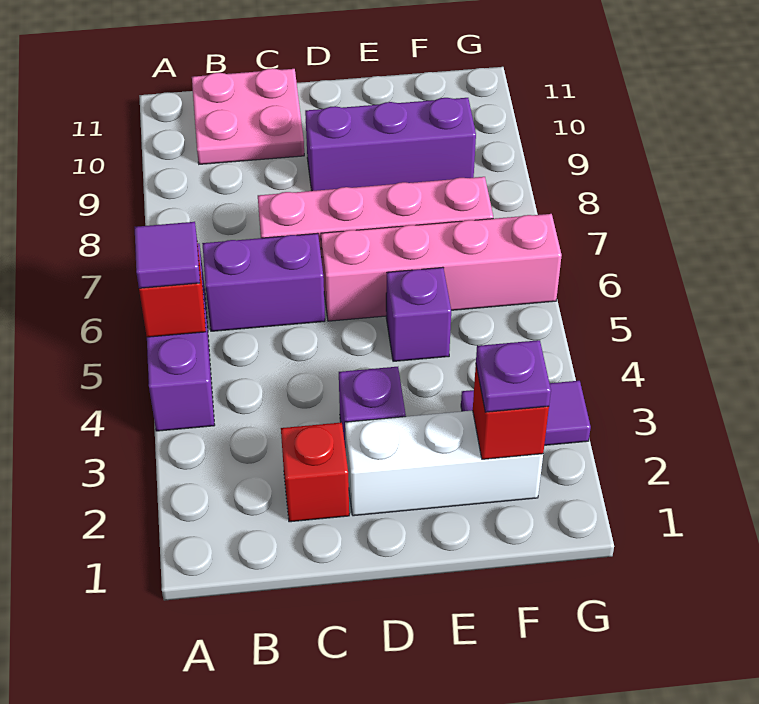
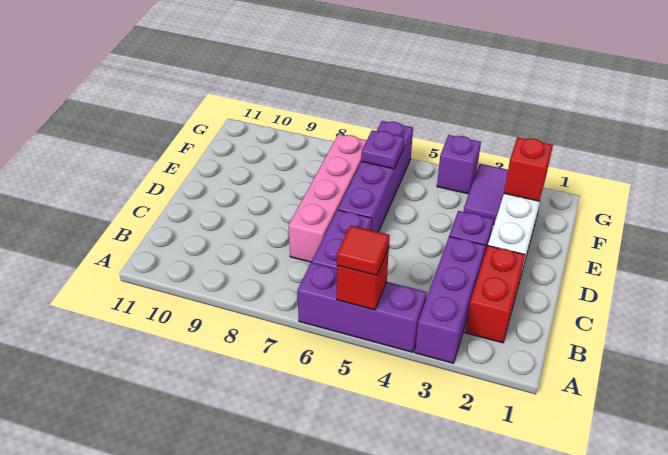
purple 1x1 tile [135,222,200,288] -> red 1x1 tile [337,226,390,275]
pink 2x2 plate [192,68,304,164] -> none
red 1x1 brick [281,422,349,522] -> red 1x2 brick [465,246,525,343]
pink 1x4 brick [321,214,562,321] -> purple 1x4 brick [338,121,413,232]
purple 1x3 brick [305,98,476,191] -> purple 1x3 brick moved to [415,236,486,363]
purple 1x1 brick [386,267,451,361] -> purple 1x1 brick moved to [437,135,481,194]
purple 1x1 plate [476,340,551,412] -> purple 1x1 plate moved to [361,130,404,169]

